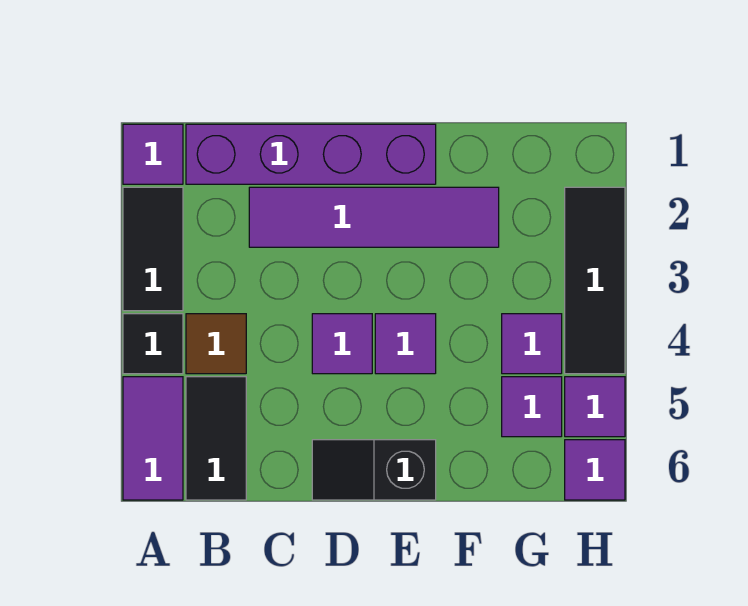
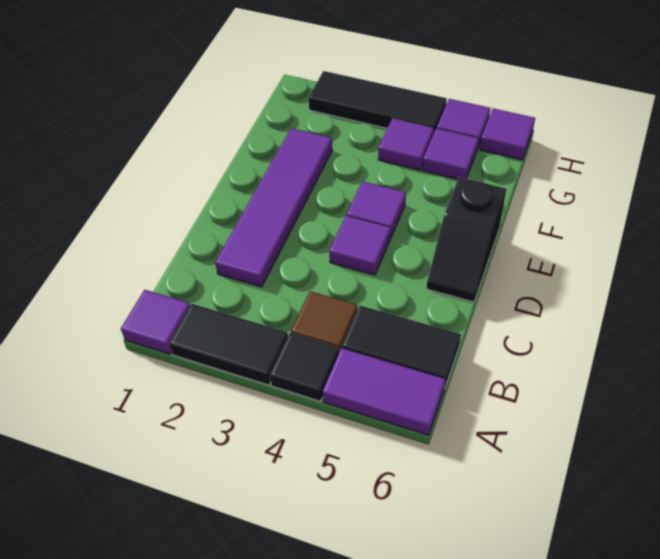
purple 1x4 brick [186,124,436,184] -> none

